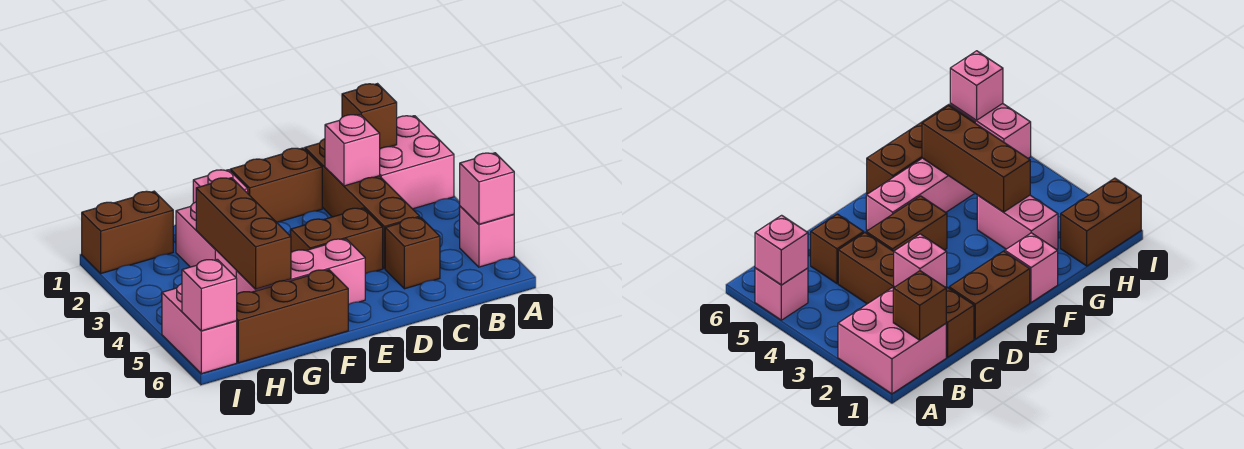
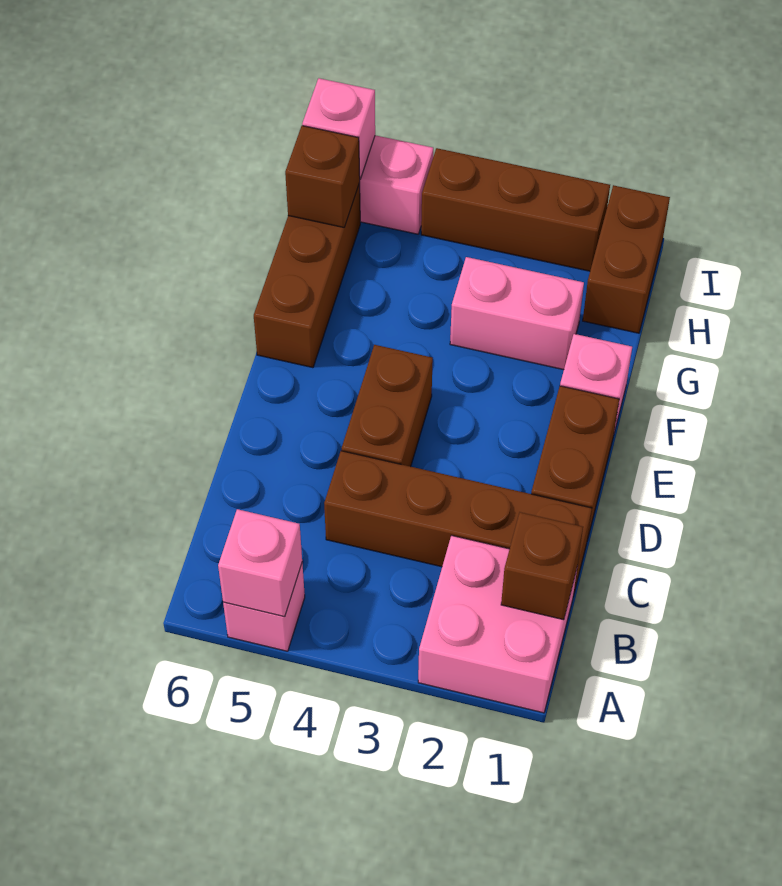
pink 1x1 brick [325,114,380,186] -> none
brown 1x1 brick [385,217,440,289] -> brown 1x1 brick moved to [285,126,360,227]
pink 1x3 brick [236,239,365,304] -> none
brown 1x3 brick [196,178,291,289] -> brown 1x3 brick moved to [421,148,610,271]

